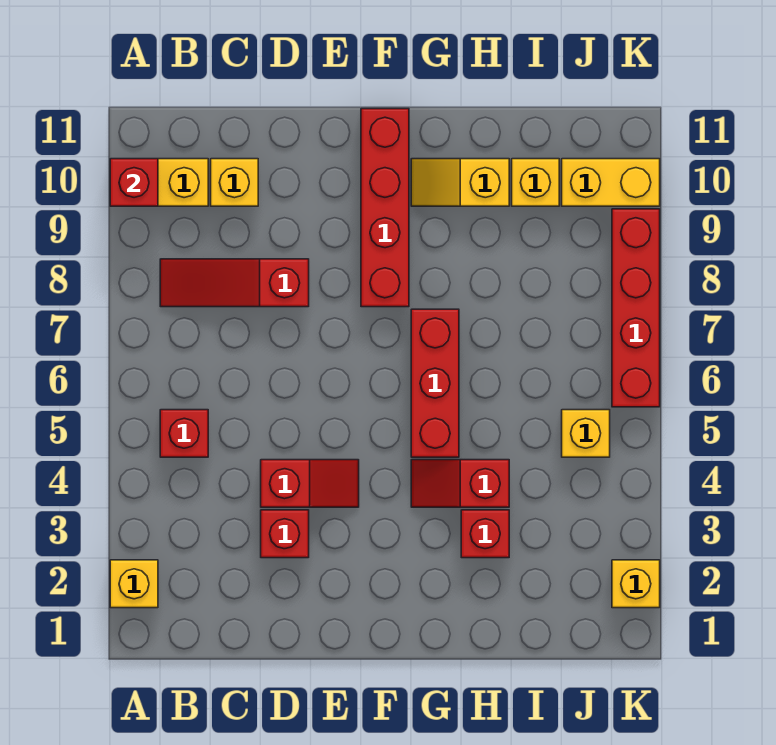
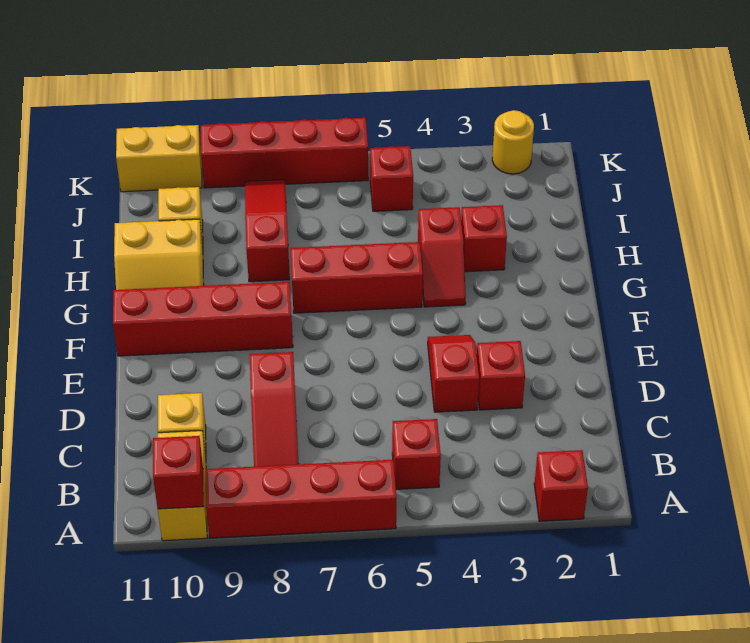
yellow 1x1 brick [110,560,158,608] -> red 1x1 brick [534,450,588,521]
none -> red 1x4 brick [206,460,397,538]
yellow 1x2 slope [411,159,509,206] -> yellow 2x2 slope [114,219,204,290]
none -> red 1x3 slope [245,180,290,282]
yellow 1x1 brick [562,410,610,457] -> red 1x1 brick [370,146,413,211]
yellow 1x2 brick [562,159,660,206] -> yellow 1x2 brick turned to [116,125,202,192]
yellow 1x1 brick [612,560,660,608] -> yellow 1x1 round brick [492,110,534,174]

